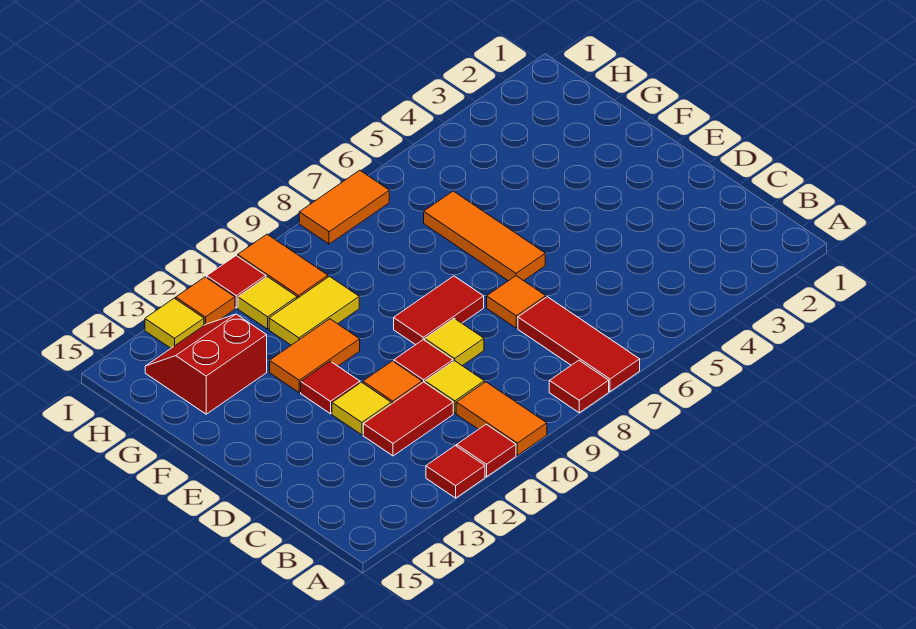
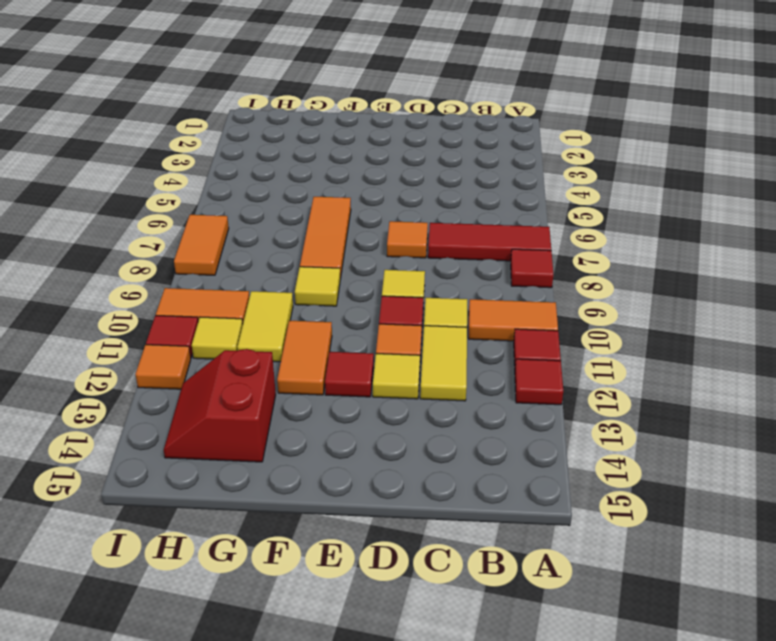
red 1x2 tile [363,382,453,456] -> yellow 1x2 tile [420,326,467,401]
orange 1x3 tile [424,191,545,281] -> orange 1x3 tile turned to [300,197,351,279]
red 1x2 tile [394,276,484,345] -> none
yellow 1x1 tile [145,298,204,348] -> yellow 1x1 tile moved to [295,267,340,306]

